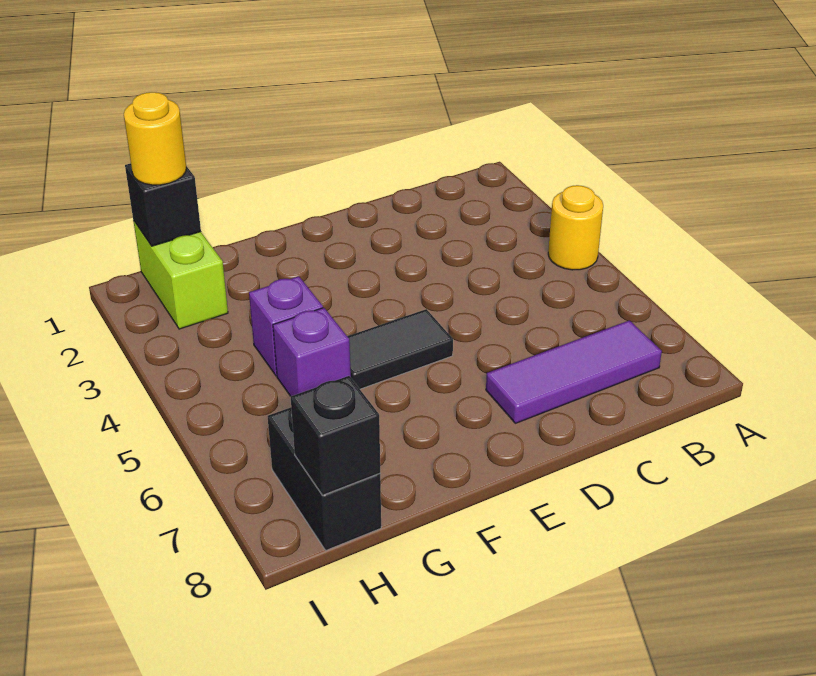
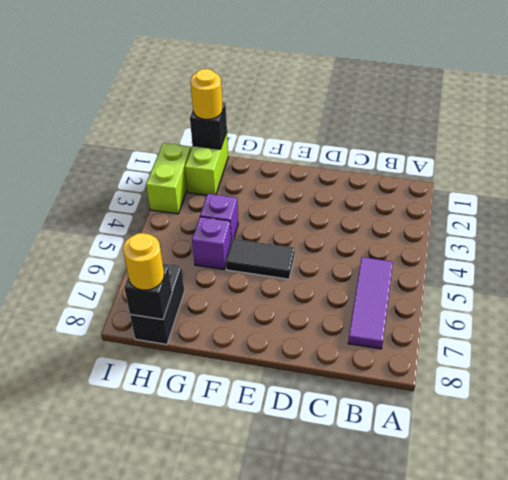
yellow 1x1 round brick [548,185,603,270] -> yellow 1x1 round brick moved to [123,233,164,290]
purple 1x3 tile [486,320,662,423] -> purple 1x3 tile turned to [348,257,393,349]
none -> lime 1x2 brick [146,143,191,214]

